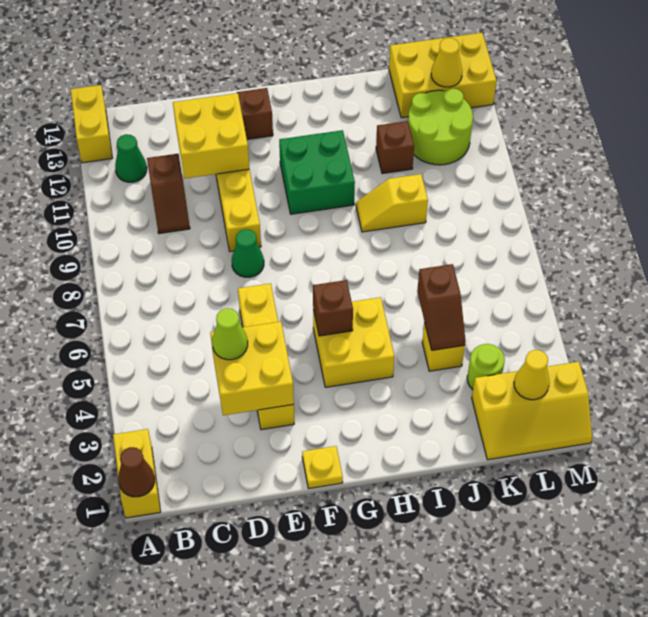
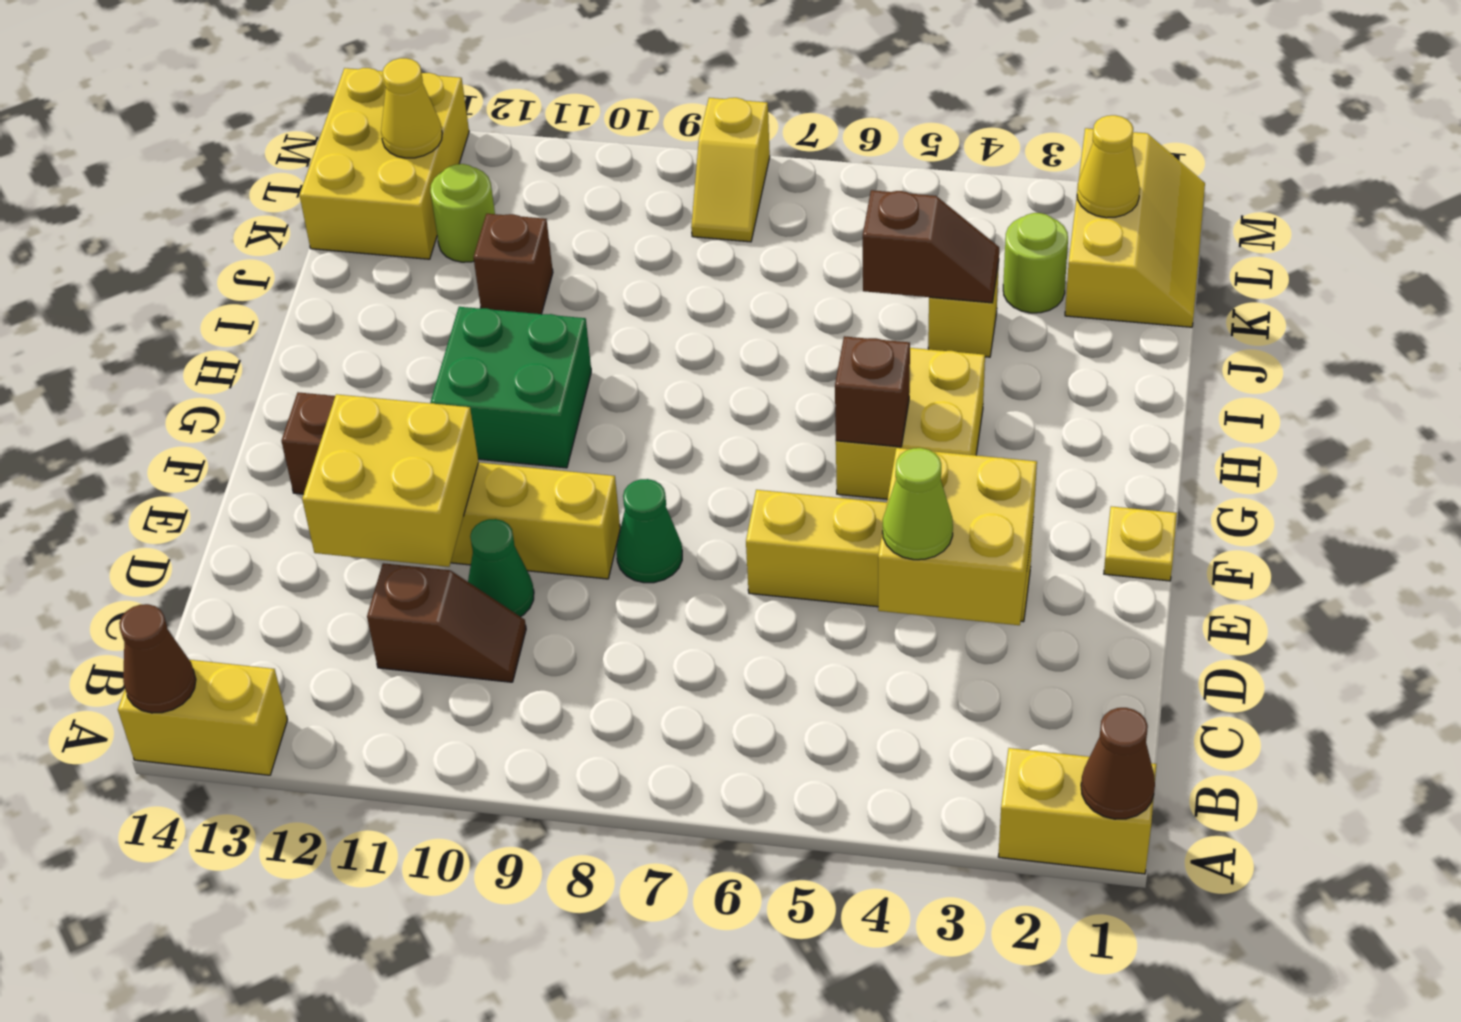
none -> brown 1x1 cone [119,604,196,713]
green 1x1 cone [115,134,147,182] -> green 1x1 cone moved to [468,519,534,617]
yellow 1x2 slope [356,174,428,232] -> yellow 1x2 slope moved to [691,98,770,242]
lime 2x2 round brick [408,89,473,165] -> lime 1x1 round brick [430,164,495,262]

